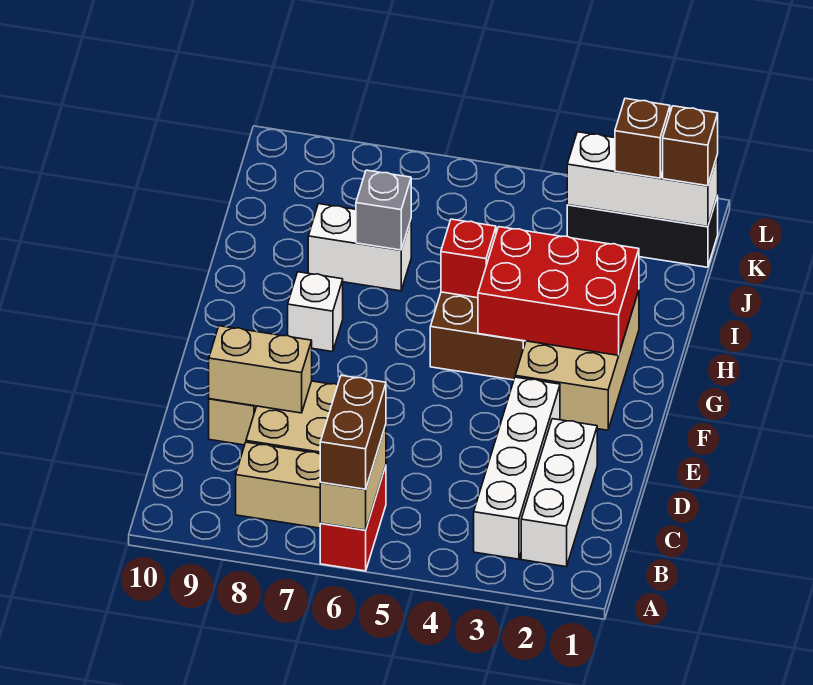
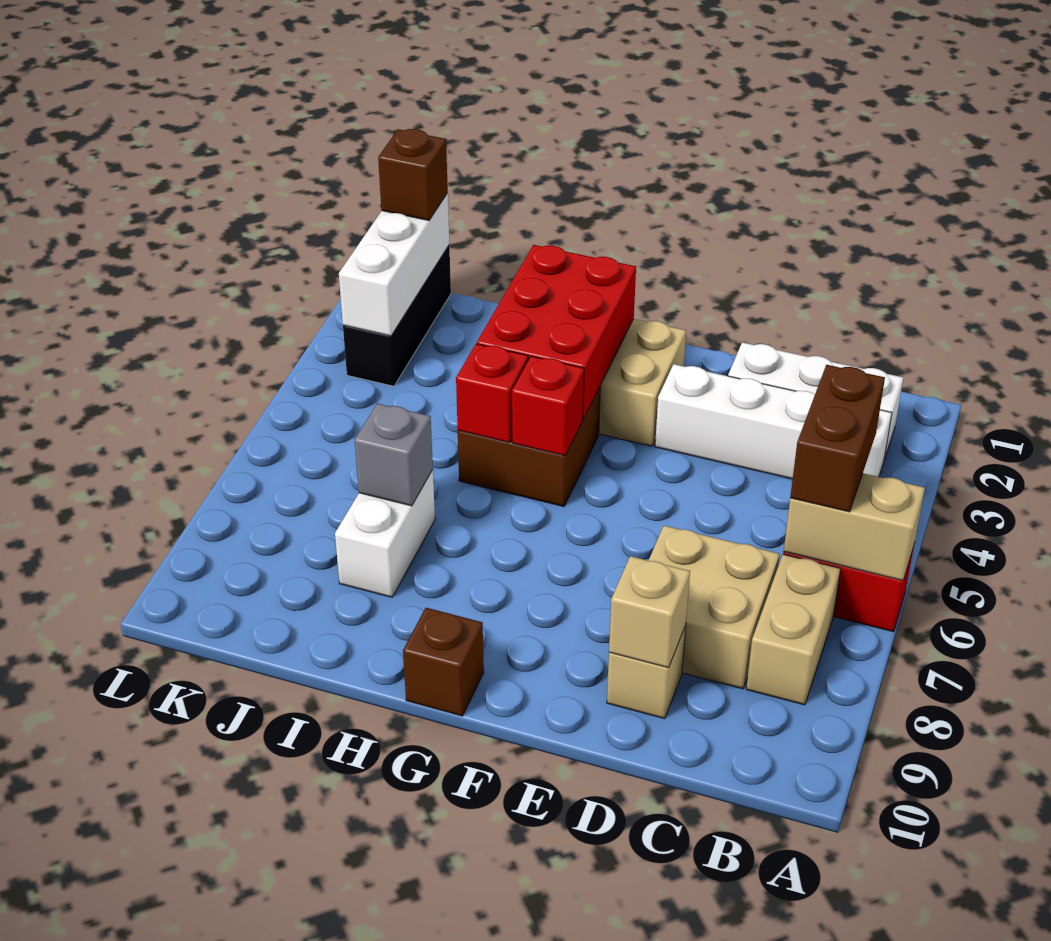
brown 1x2 brick [320,375,386,489] -> brown 1x2 brick turned to [790,365,885,512]
tan 1x2 brick [209,326,312,413] -> tan 1x1 brick [609,556,690,668]
none -> red 1x1 brick [512,356,584,456]
white 1x1 brick [288,272,343,352] -> none
brown 1x1 brick [615,98,670,178] -> brown 1x1 brick moved to [403,608,484,716]

